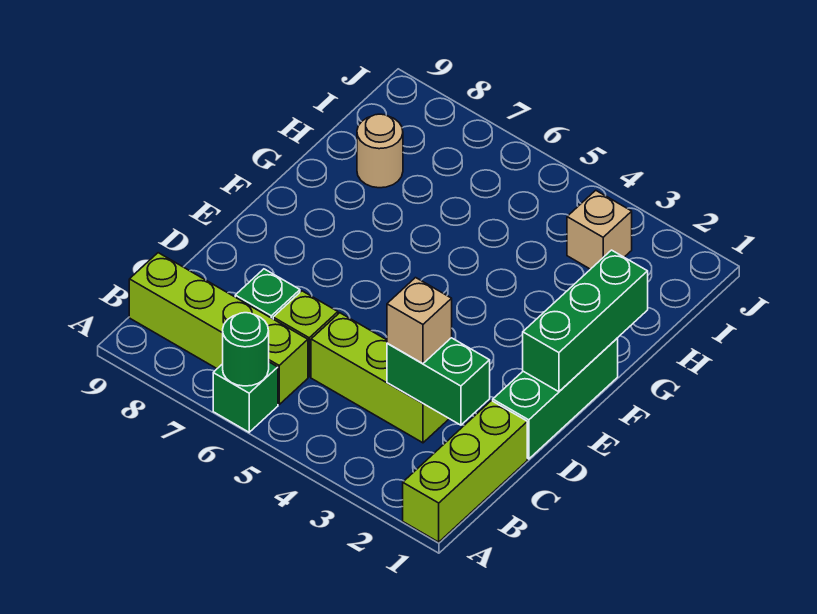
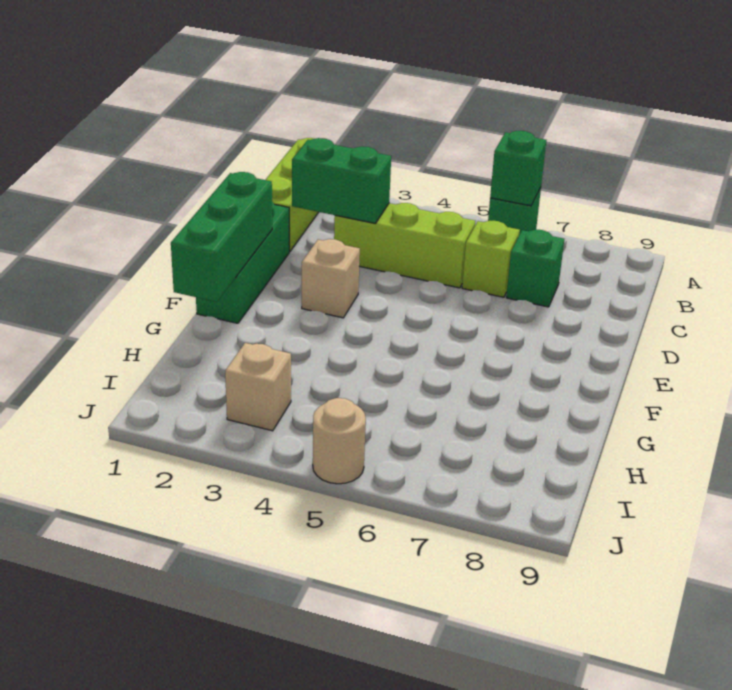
green 1x1 round brick [223,313,269,386] -> green 1x1 brick [490,131,546,206]
lime 1x4 brick [129,253,308,404] -> none
tan 1x1 brick [387,278,452,364] -> tan 1x1 brick moved to [302,239,360,318]
tan 1x1 round brick [357,114,403,188] -> tan 1x1 round brick moved to [313,398,366,484]

